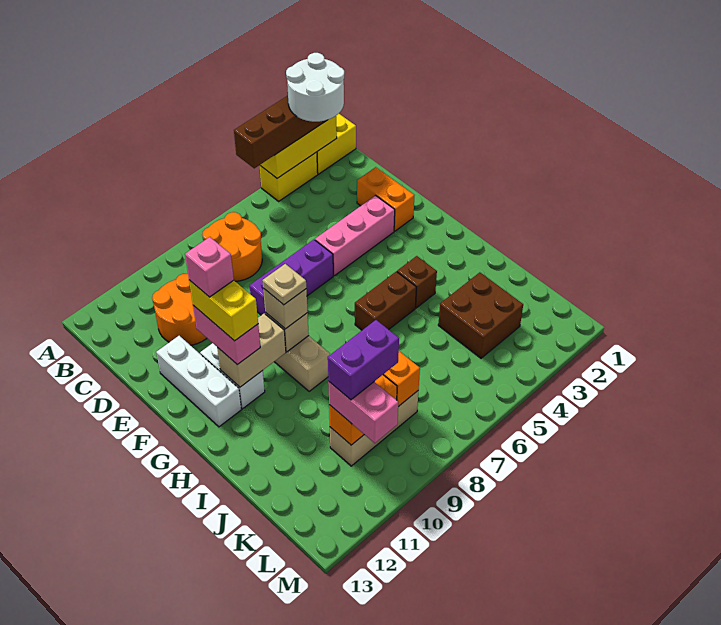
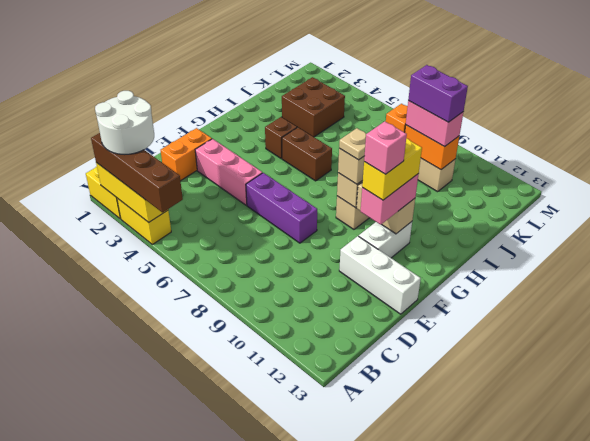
orange 2x2 round brick [202,212,262,281] -> none
orange 2x2 round brick [152,274,207,345] -> none
white 1x3 brick [156,336,241,427] -> white 1x3 brick turned to [339,236,421,314]
pink 1x2 brick [328,382,398,443] -> pink 1x2 brick turned to [406,101,463,147]

